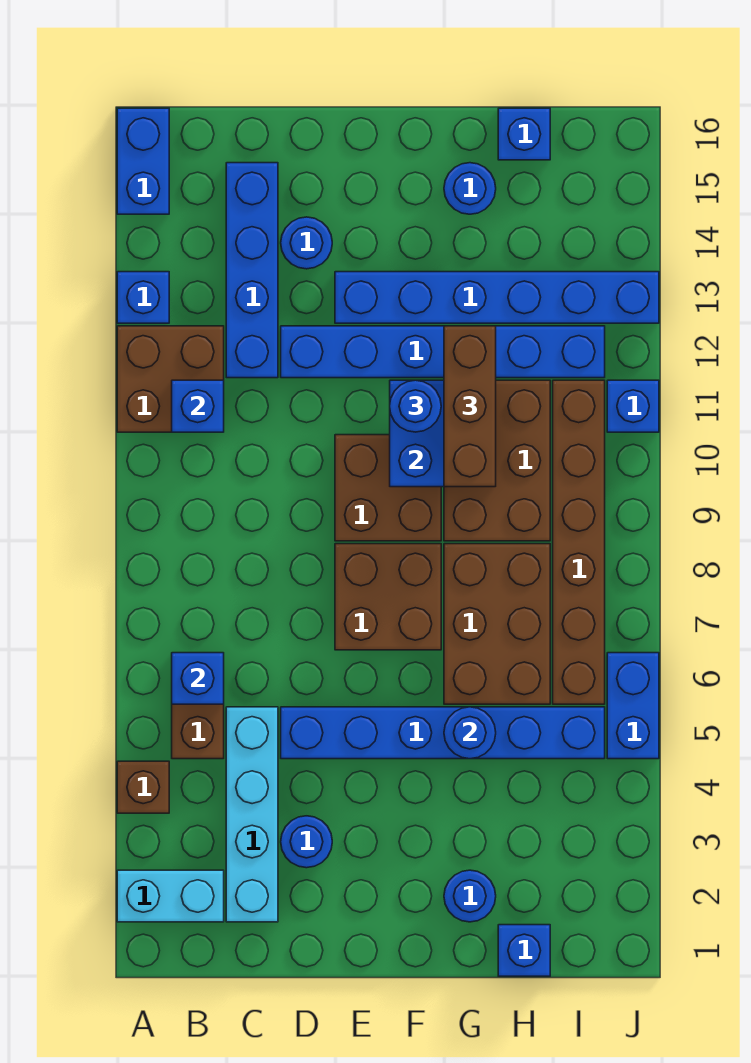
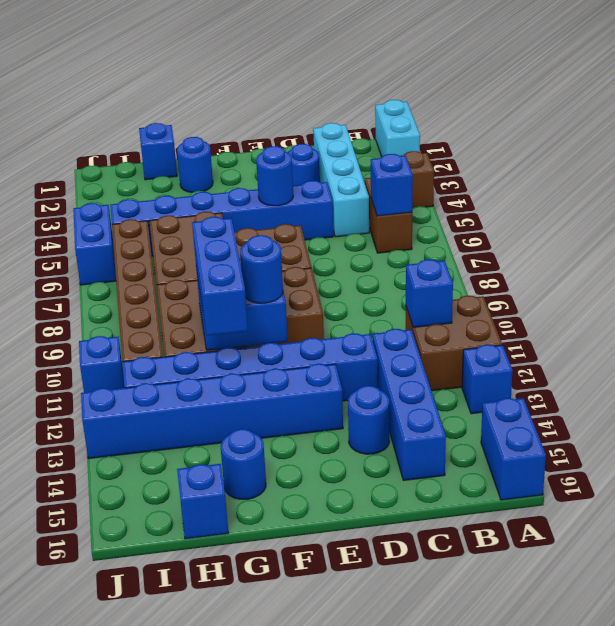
cyan 1x2 brick [117,870,224,922] -> cyan 1x2 brick turned to [375,100,420,156]
blue 1x1 round brick [444,707,496,759] -> blue 1x1 round brick moved to [256,146,293,206]
brown 1x3 brick [444,326,496,487] -> blue 1x3 brick [192,217,248,336]

